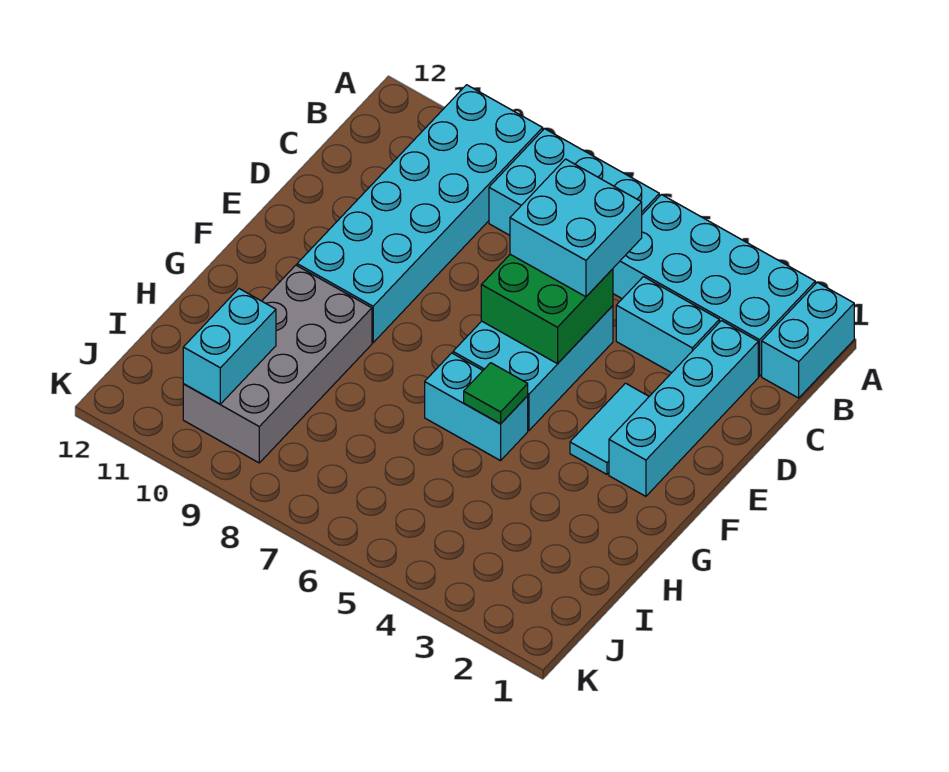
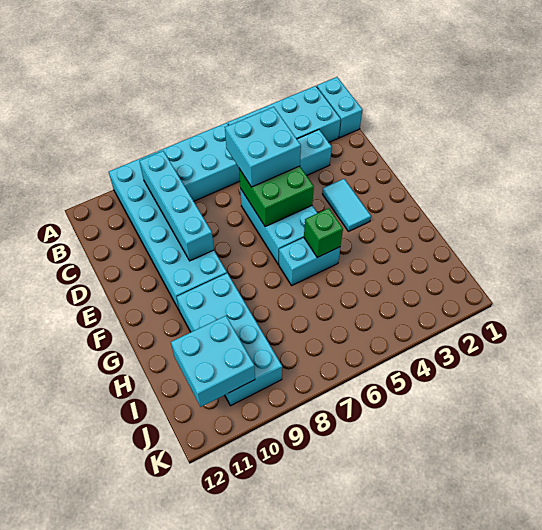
cyan 1x4 brick [609,321,758,496] -> cyan 1x4 brick moved to [139,151,214,261]
green 1x1 tile [464,363,528,424] -> green 1x1 brick [304,208,343,257]
grey 2x4 brick [183,265,372,463] -> cyan 2x4 brick [177,273,282,406]
cyan 1x2 brick [183,289,276,404] -> cyan 2x2 brick [171,316,255,407]

